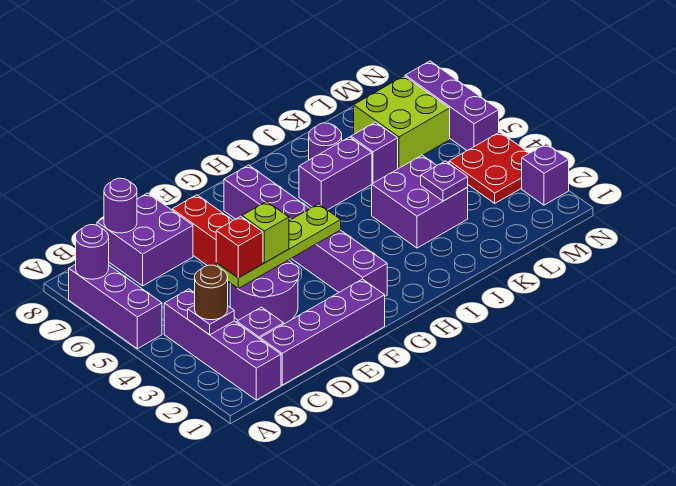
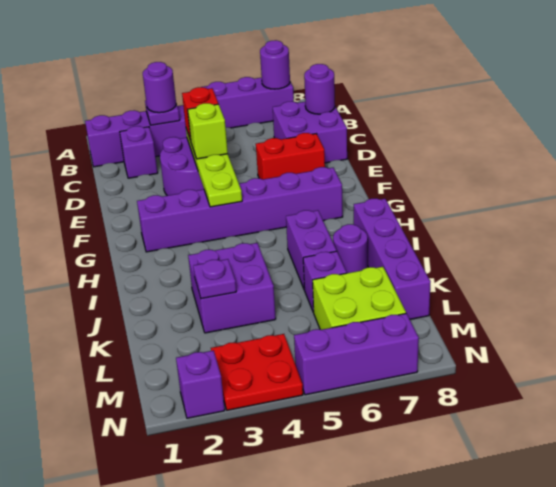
brown 1x1 round brick [195,265,228,320] -> purple 1x1 round brick [143,62,176,113]
purple 1x4 brick [260,279,385,385] -> purple 1x4 brick moved to [354,198,431,319]

